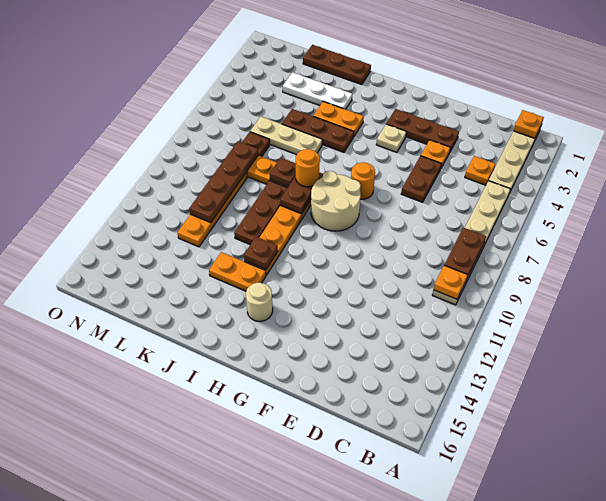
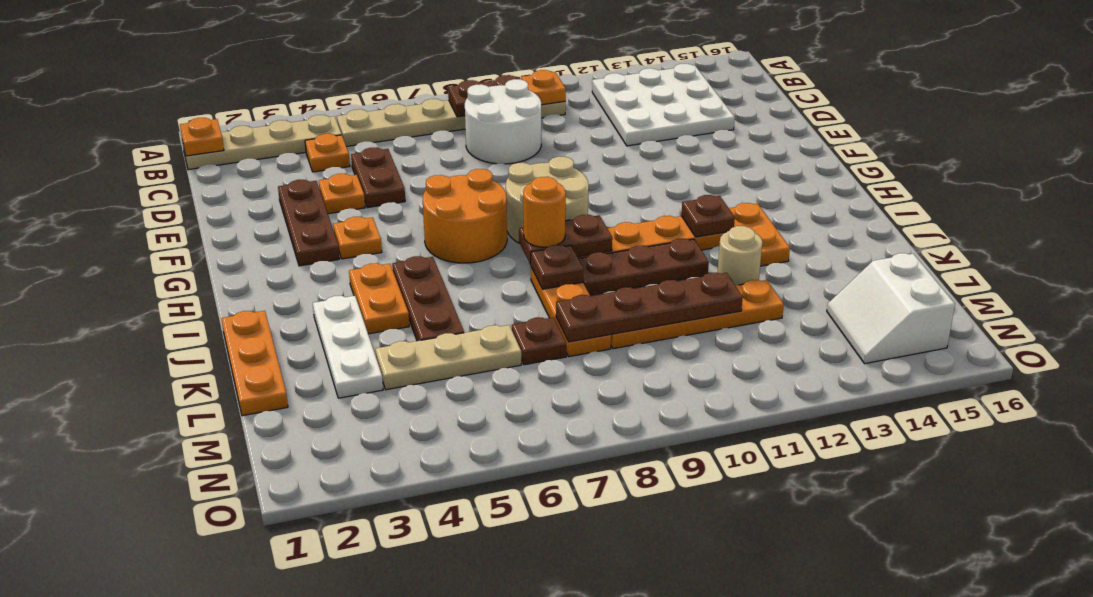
none -> white 3x3 plate [592,64,735,146]
none -> white 2x2 round brick [465,79,541,164]
brown 1x2 plate [401,156,442,202] -> brown 1x2 plate turned to [351,147,405,208]
tan 1x1 plate [376,124,406,152] -> orange 1x1 plate [333,217,382,259]
orange 1x1 round brick [351,162,375,199] -> orange 2x2 round brick [423,169,507,263]
tan 1x1 round brick [246,283,273,321] -> tan 1x1 round brick moved to [717,226,762,285]
brown 1x3 plate [303,45,371,85] -> orange 1x3 plate [222,311,288,416]
tan 1x3 plate [250,117,322,155] -> tan 1x3 plate turned to [375,325,521,390]
none -> white 2x2 slope [827,253,955,364]

